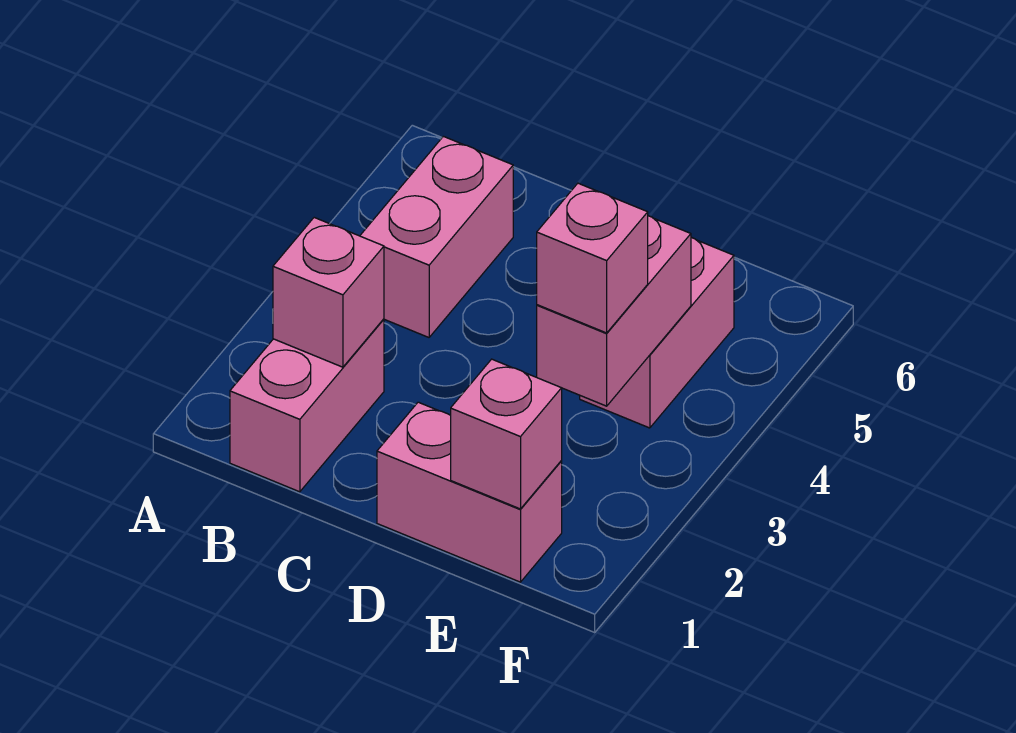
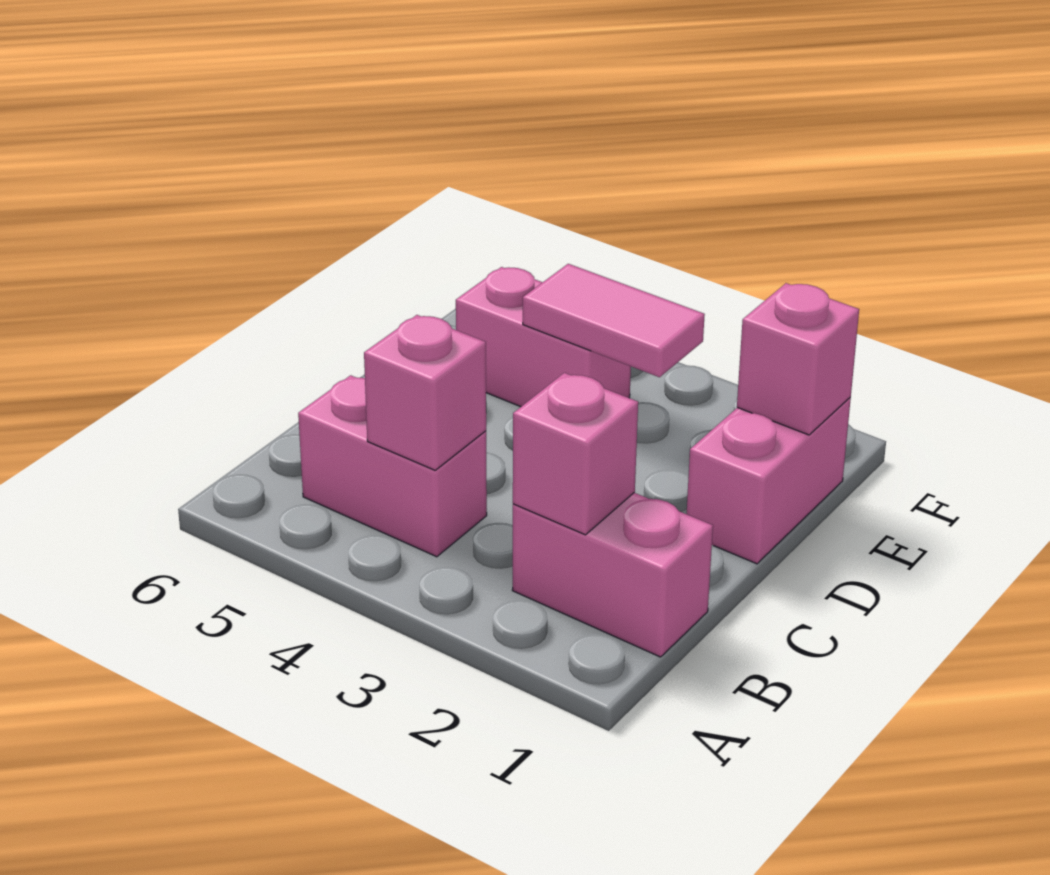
pink 1x2 brick [537,216,691,406] -> pink 1x2 tile [523,264,705,377]
pink 1x1 brick [537,183,648,333] -> pink 1x1 brick moved to [364,315,486,470]

